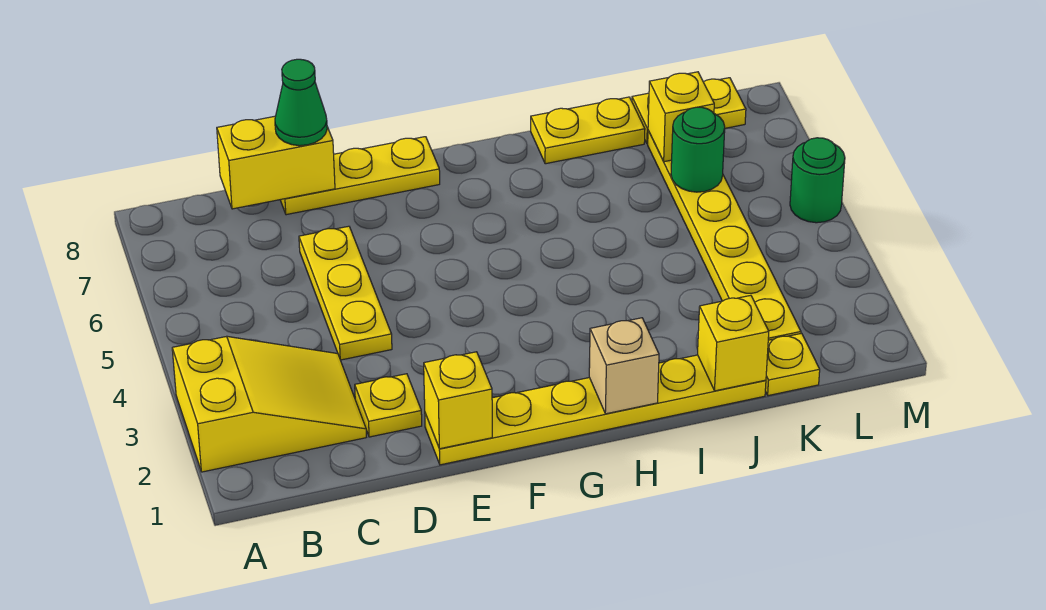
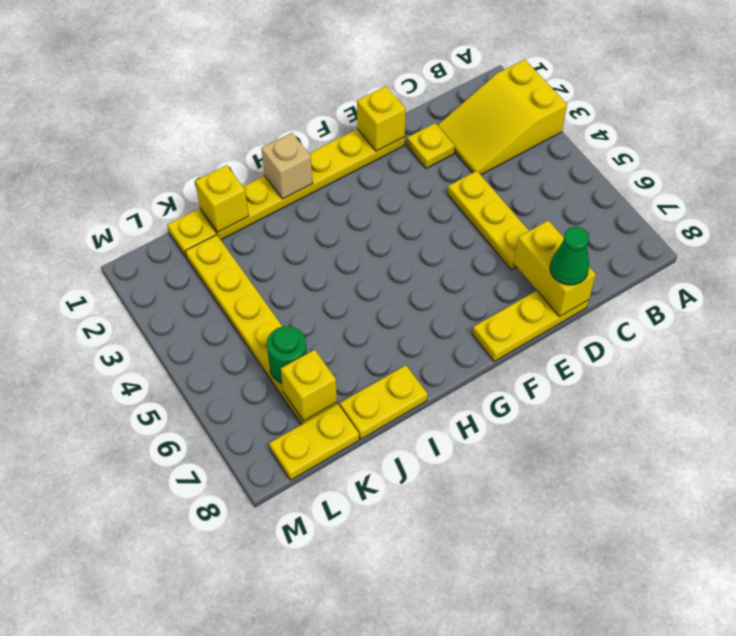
yellow 1x2 brick [217,116,335,209] -> yellow 1x2 brick turned to [514,220,596,317]
green 1x1 round brick [790,138,845,223] -> none

